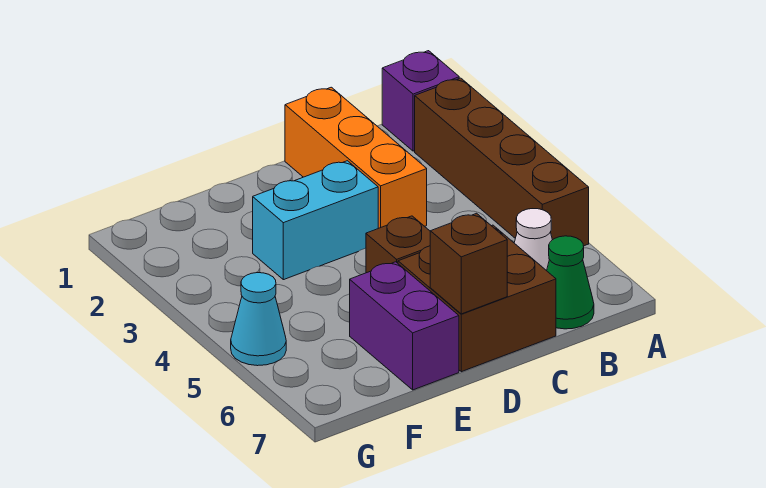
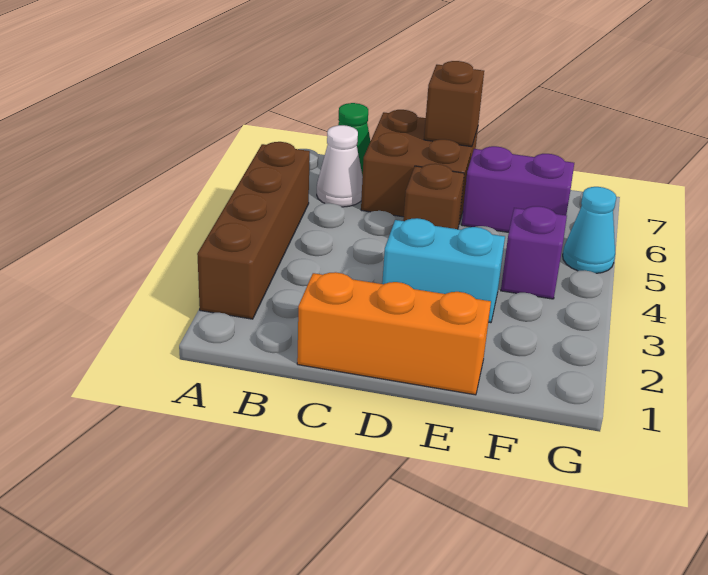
purple 1x1 brick [382,51,459,151] -> purple 1x1 brick moved to [501,206,567,299]
orange 1x3 brick [285,87,427,228] -> orange 1x3 brick turned to [297,272,491,395]
purple 1x2 brick [350,262,459,390] -> purple 1x2 brick turned to [462,146,574,232]

